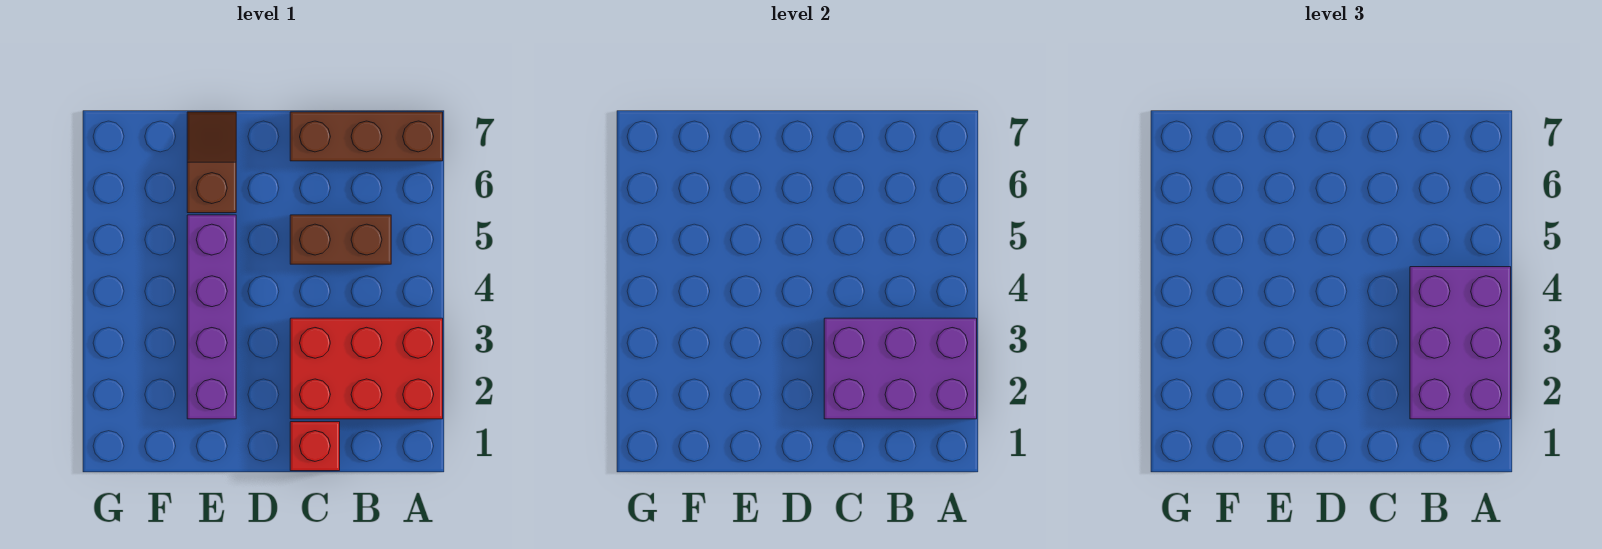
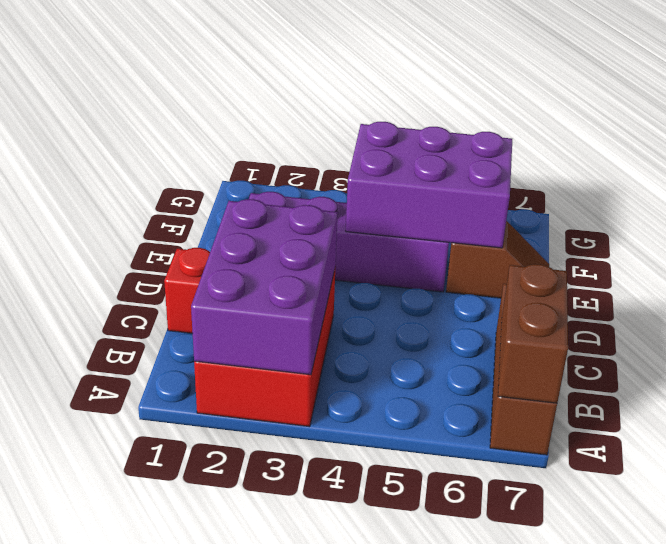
purple 2x3 brick [1410,267,1511,419] -> purple 2x3 brick moved to [346,122,512,248]
brown 1x2 brick [290,215,391,264] -> brown 1x2 brick moved to [498,264,568,403]

